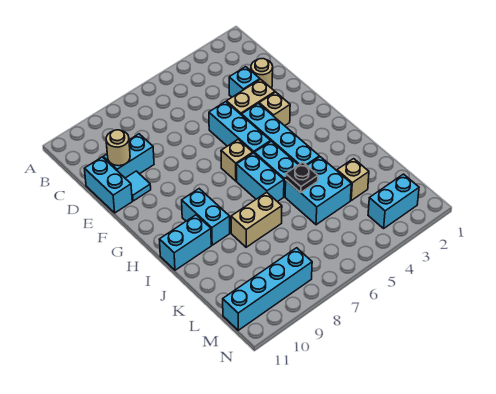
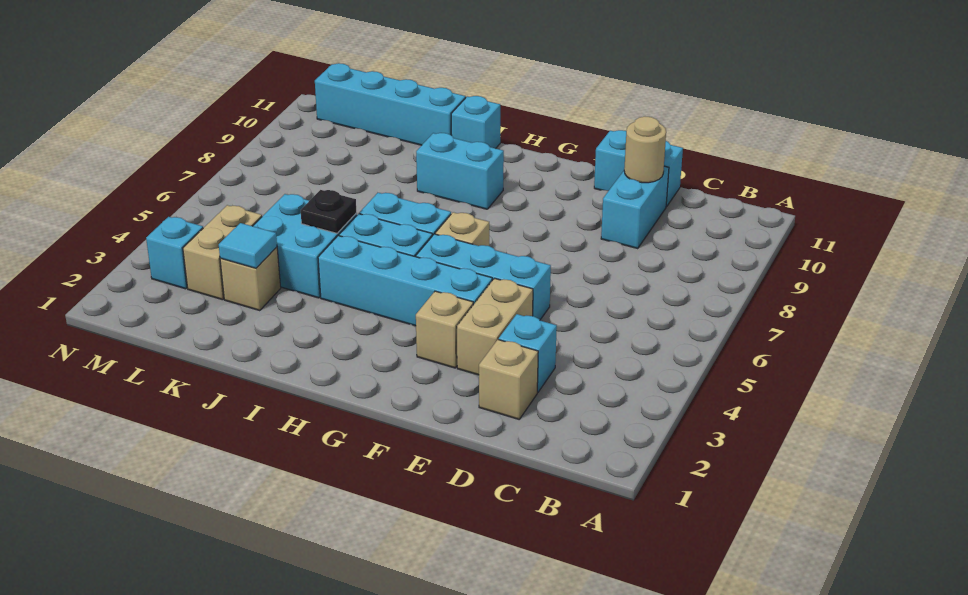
tan 1x1 round brick [251,59,273,88] -> tan 1x1 brick [479,340,538,419]
cyan 1x1 tile [125,171,151,201] -> cyan 1x1 tile moved to [219,223,277,268]
cyan 1x2 brick [159,215,211,270] -> cyan 1x1 brick [451,96,500,148]
tan 1x2 brick [231,192,282,247] -> tan 1x2 brick moved to [183,205,262,300]
cyan 1x2 brick [368,174,419,228] -> cyan 1x1 brick [146,217,203,289]
cyan 1x4 brick [223,248,312,330] -> cyan 1x4 brick turned to [315,63,466,145]

